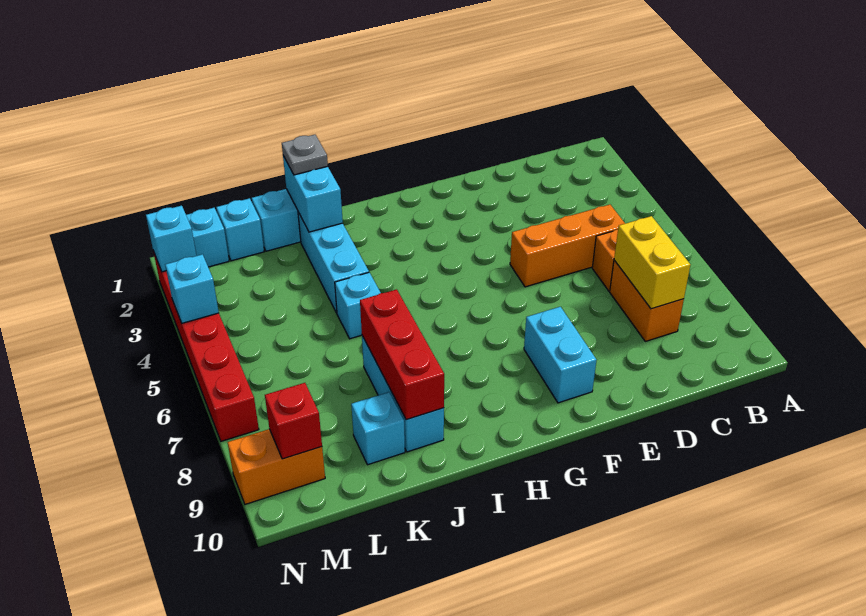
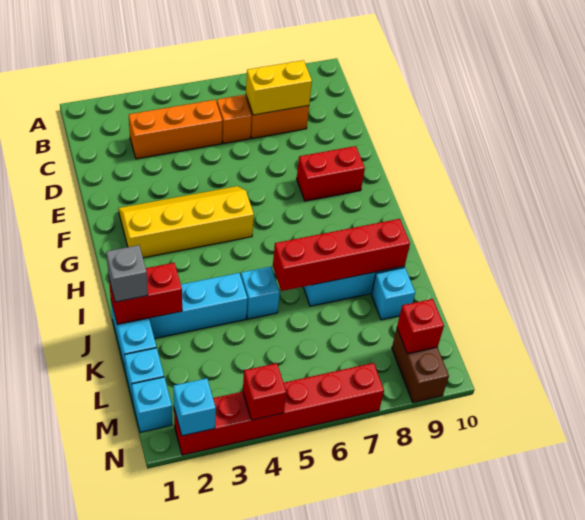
orange 1x3 brick [510,205,625,287] -> orange 1x3 brick turned to [129,100,222,159]
none -> yellow 2x4 slope [118,186,254,258]
cyan 1x2 brick [524,307,597,403] -> red 1x2 brick [297,146,365,201]
cyan 1x2 brick [283,156,343,232] -> red 1x2 brick [109,263,182,324]
grey 1x1 plate [282,135,328,175] -> grey 1x1 brick [106,245,148,302]
red 1x3 brick [360,289,444,420] -> red 1x4 brick [273,219,410,291]
orange 1x2 brick [228,429,325,504] -> brown 1x2 brick [392,329,449,403]
cyan 1x1 brick [165,254,219,323] -> red 1x1 brick [243,363,286,420]

